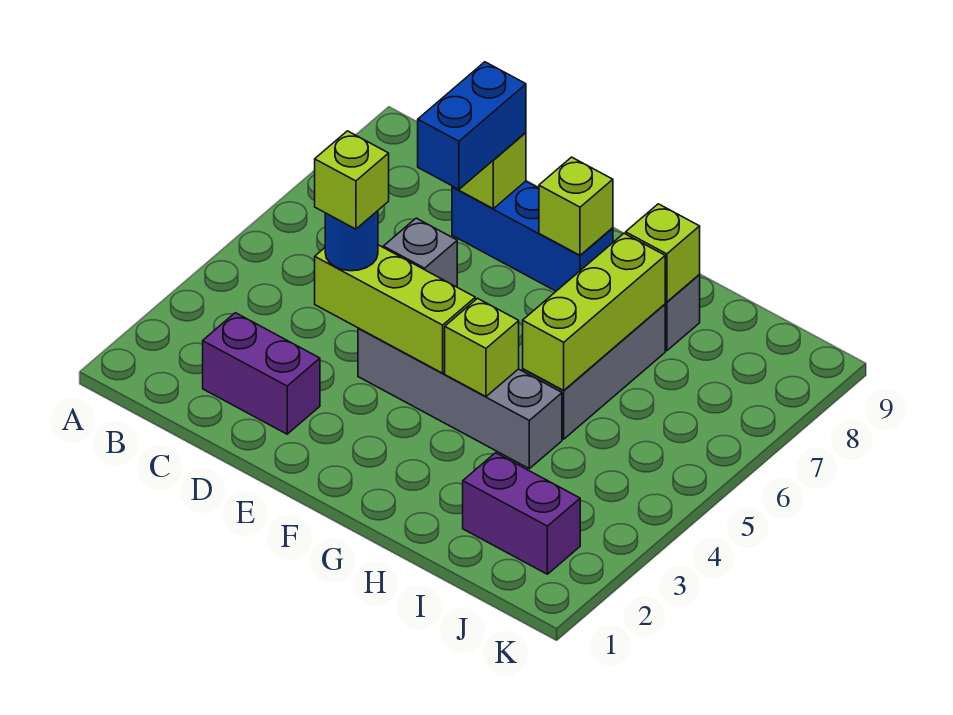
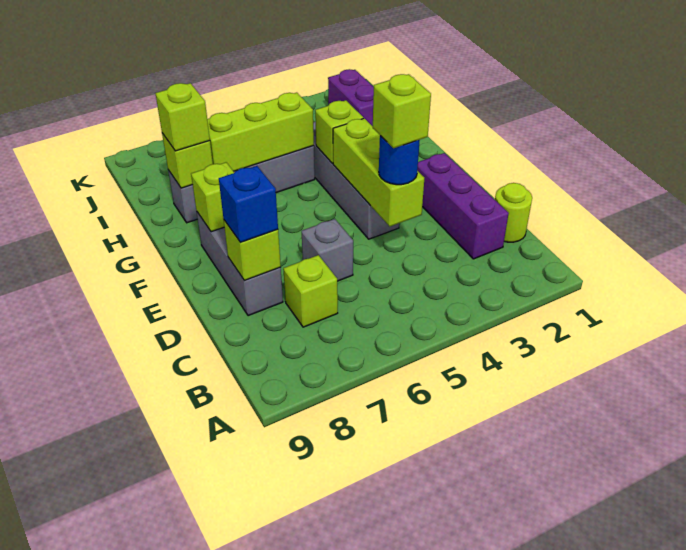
none -> lime 1x1 round brick [495,183,532,242]
purple 1x2 brick [203,313,320,434] -> purple 1x3 brick [417,153,509,259]
none -> lime 1x1 brick [283,255,338,327]
blue 1x2 brick [418,62,526,189] -> blue 1x1 brick [219,166,278,243]
blue 1x3 brick [452,181,613,291] -> grey 1x3 brick [197,212,283,316]
none -> lime 1x1 brick [155,83,210,151]

